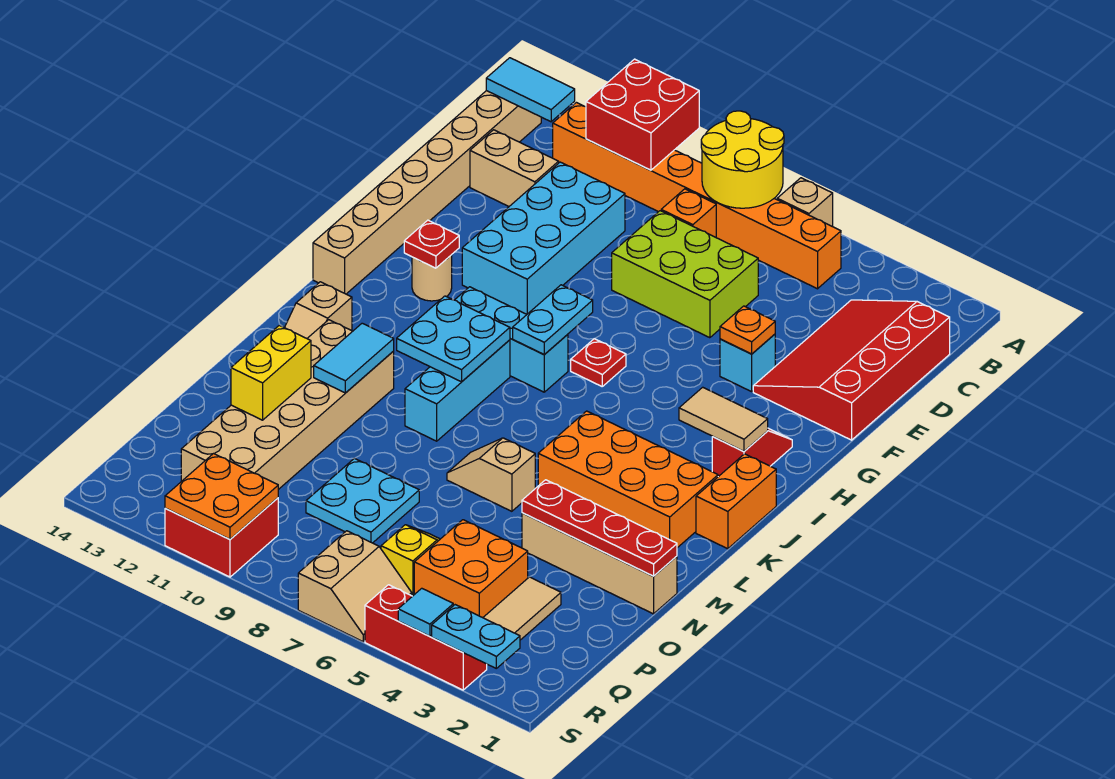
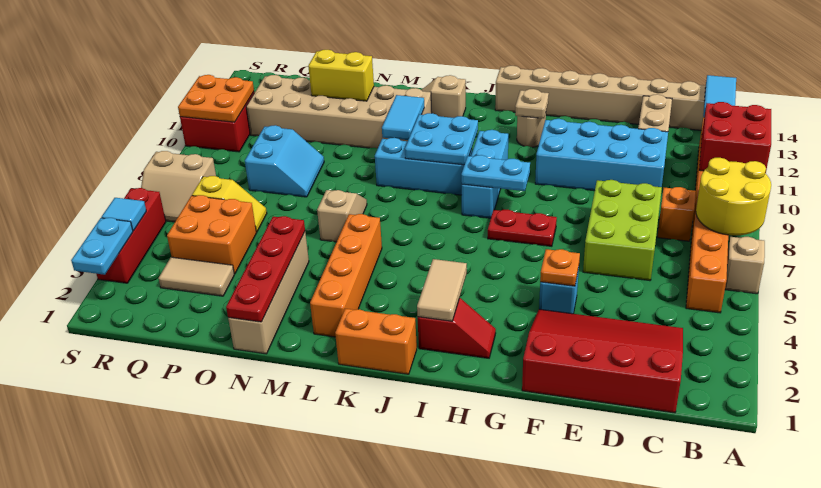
red 1x1 plate [571,339,626,386] -> red 1x2 plate [488,210,557,246]
red 1x1 plate [404,220,459,268] -> tan 1x1 plate [515,89,549,118]
orange 2x4 brick [538,411,718,548] -> orange 1x4 brick [310,214,382,337]
cyan 1x2 tile [314,323,394,393] -> cyan 1x2 tile turned to [382,95,424,140]
cyan 2x2 plate [306,458,419,543] -> cyan 2x2 slope [245,125,324,197]

